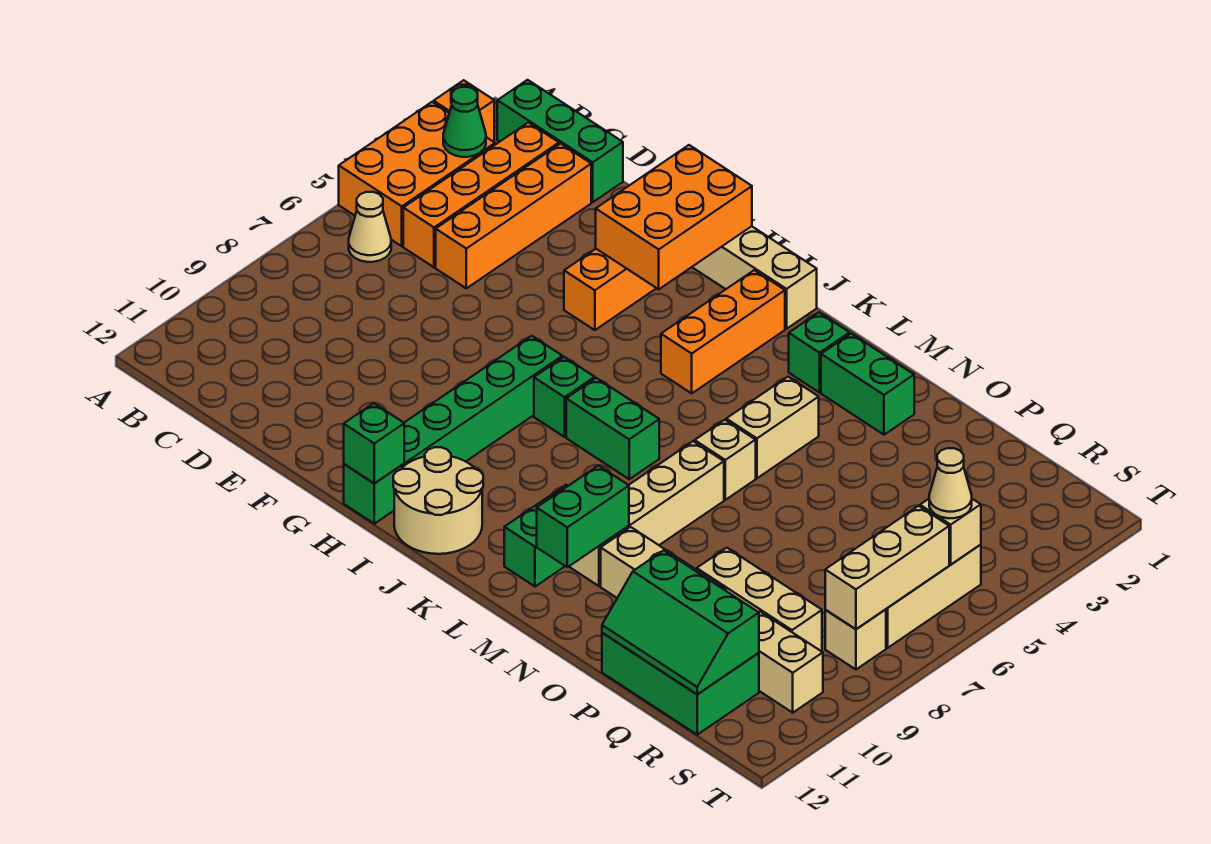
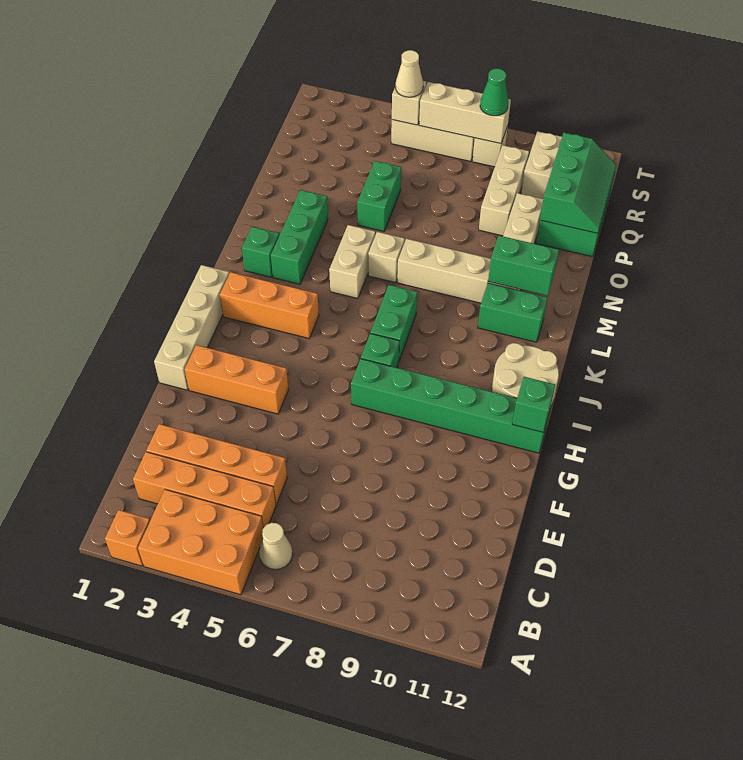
green 1x3 brick [497,80,623,202] -> green 1x3 brick moved to [271,190,328,284]
green 1x1 cone [443,87,486,157] -> green 1x1 cone moved to [480,69,509,116]
orange 2x3 brick [596,145,752,289] -> none
green 1x2 brick [821,334,914,435] -> green 1x2 brick moved to [357,161,401,231]
tan 1x2 brick [726,377,819,478] -> tan 1x2 brick turned to [329,225,375,298]

